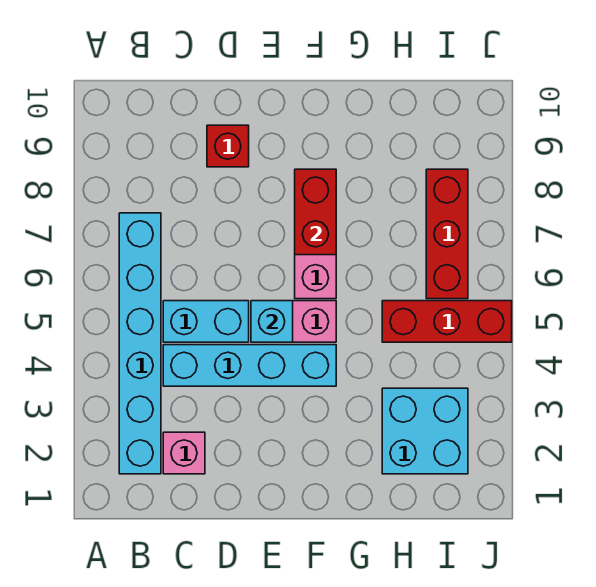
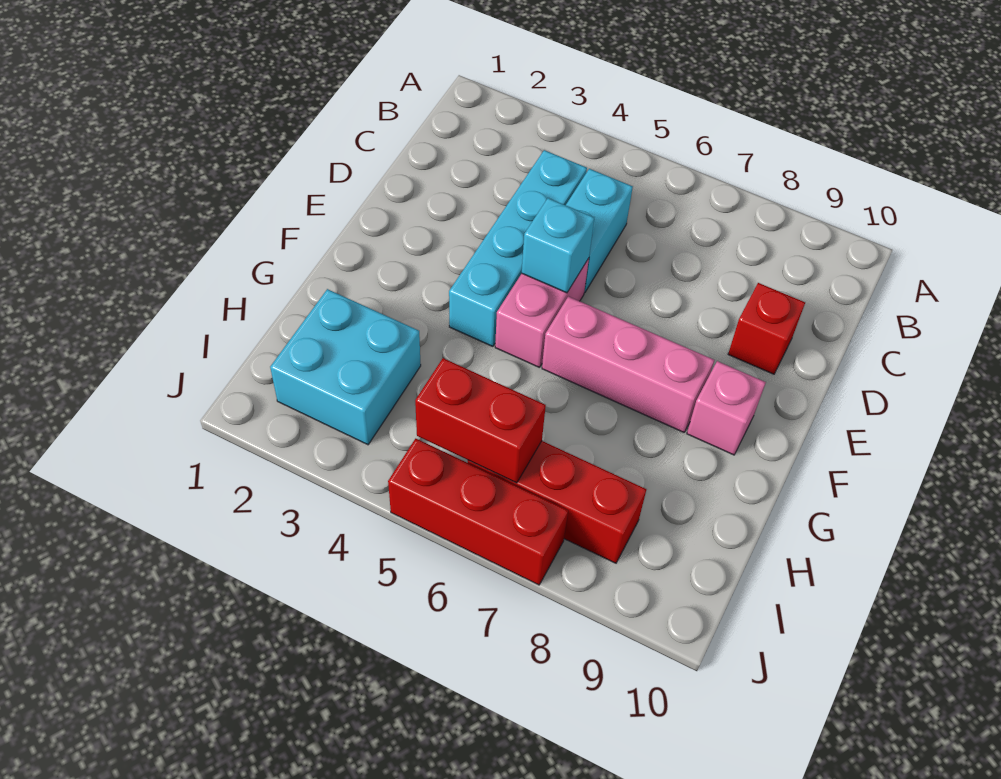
cyan 1x6 brick [119,213,161,474] -> none
pink 1x1 brick [163,432,205,474] -> pink 1x1 brick moved to [687,361,766,455]
red 1x2 brick [295,169,336,255] -> red 1x2 brick moved to [415,358,546,483]
red 1x3 brick [382,301,512,342] -> red 1x3 brick turned to [388,439,568,585]

